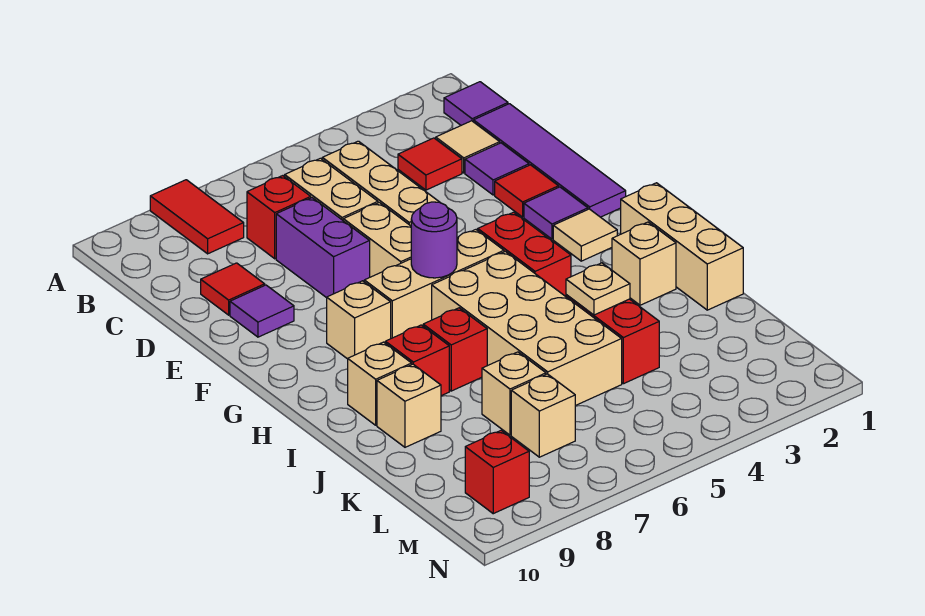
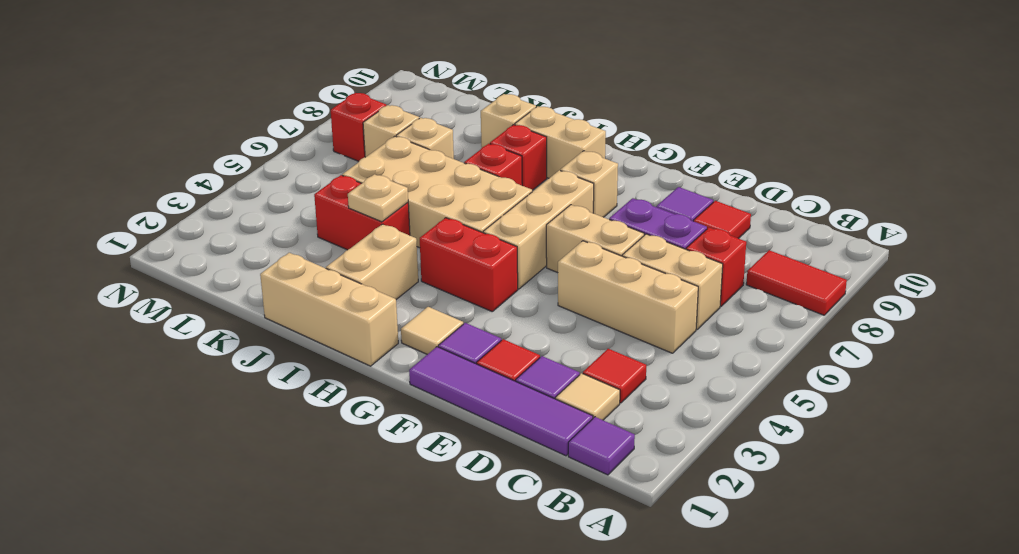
purple 1x1 round brick [411,202,457,278] -> none
tan 1x1 brick [612,222,676,305] -> tan 1x2 brick [326,224,418,299]
tan 1x1 brick [348,342,412,425] -> tan 1x2 brick [515,106,606,178]
red 1x1 brick [465,430,529,514] -> red 1x1 brick moved to [331,93,386,161]

